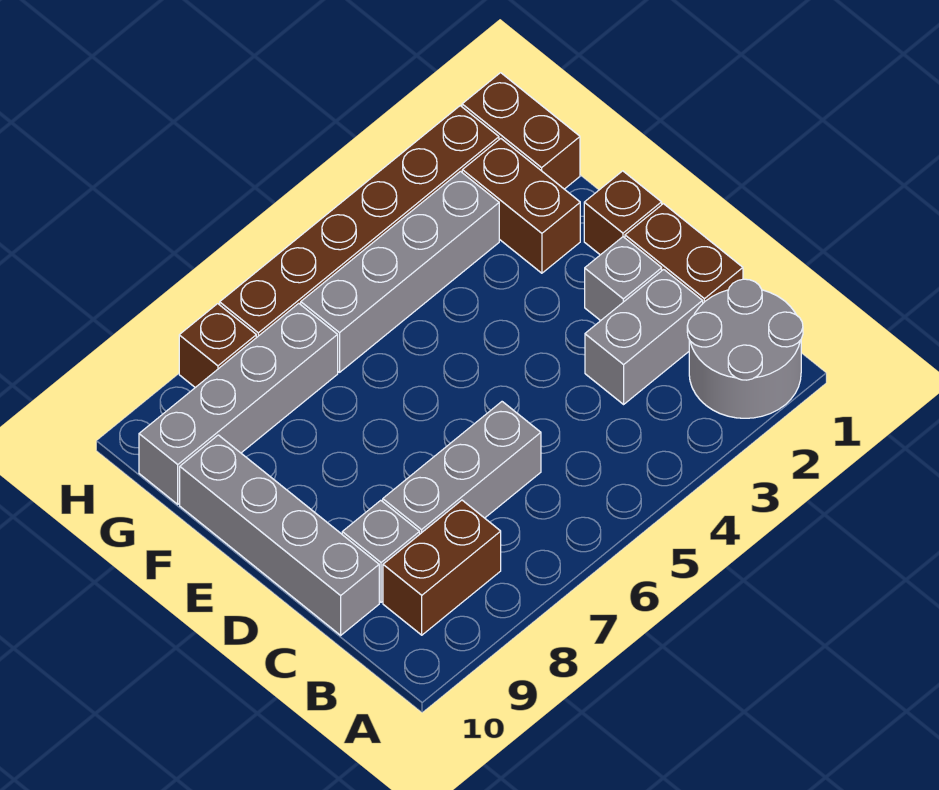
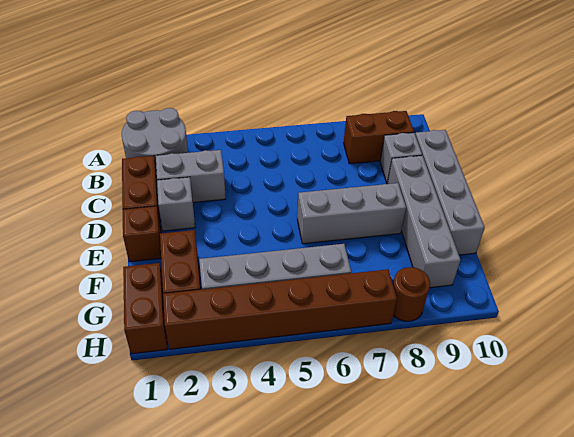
grey 1x3 brick [383,402,541,534] -> grey 1x3 brick moved to [297,183,406,244]
grey 1x4 brick [139,303,338,504] -> grey 1x4 brick turned to [387,156,460,288]
brown 1x1 brick [179,304,256,388] -> brown 1x1 round brick [393,267,430,321]

